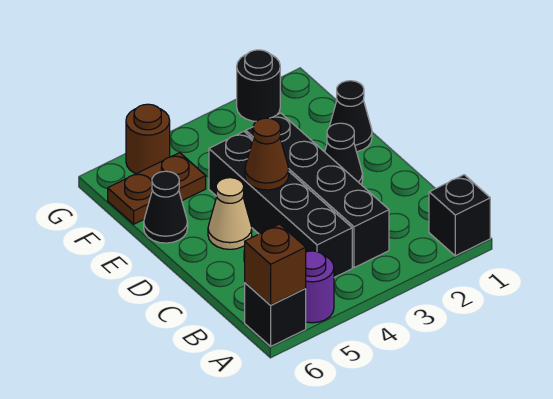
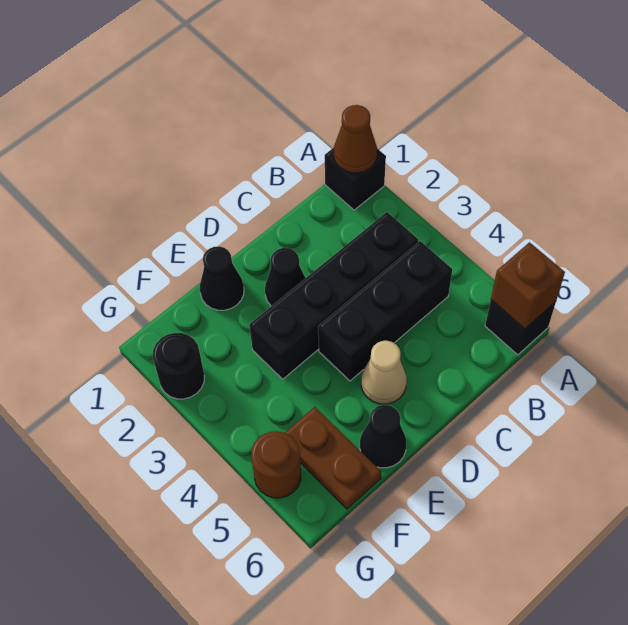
purple 1x1 round brick [306,251,334,323] -> none
black 1x4 brick [209,131,352,277] -> black 1x3 brick [318,241,452,381]
brown 1x1 cone [245,118,289,190] -> brown 1x1 cone moved to [334,105,377,173]

